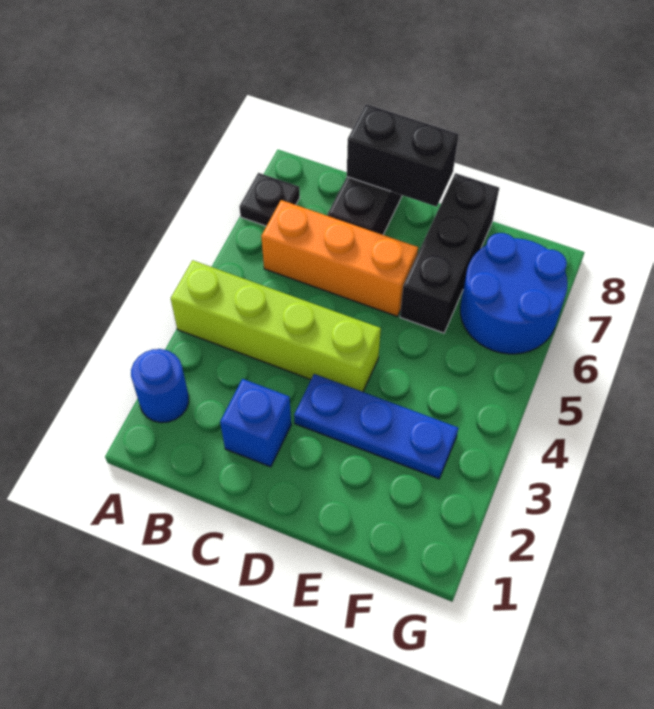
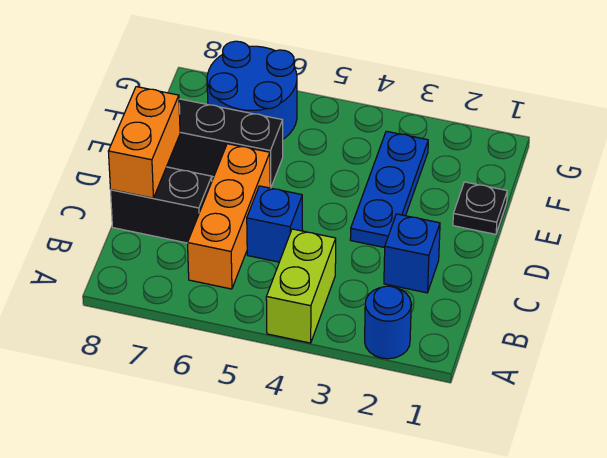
lime 1x4 brick [171,260,381,392] -> lime 1x2 brick [266,229,336,343]
black 1x1 plate [239,173,300,226] -> black 1x1 plate moved to [453,182,507,234]
none -> blue 1x1 brick [247,186,303,262]
black 1x2 brick [347,104,459,207] -> orange 1x2 brick [108,87,180,198]

